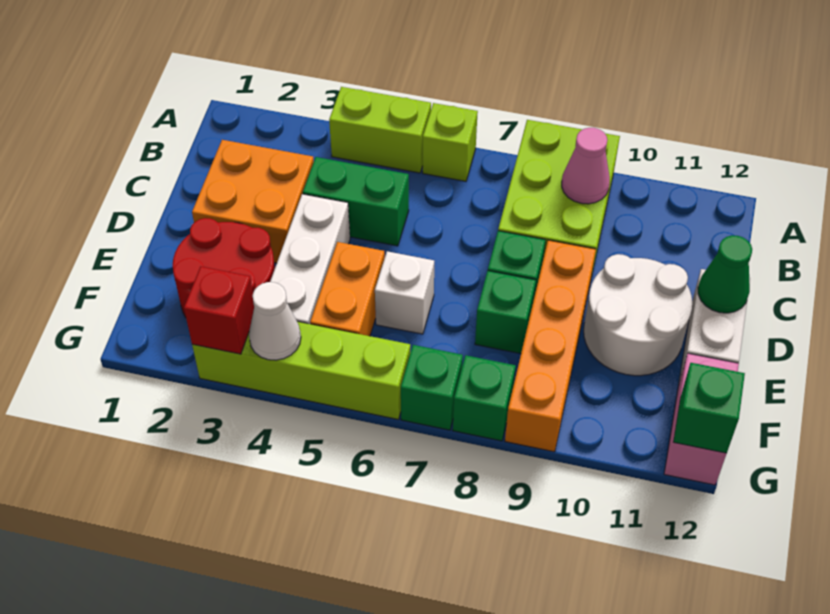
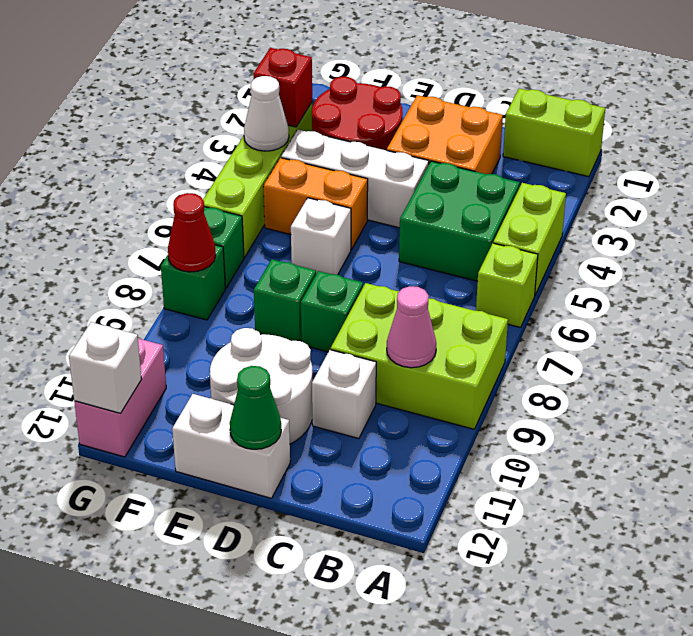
none -> lime 1x2 brick [503,88,605,177]
green 1x2 brick [303,157,409,246] -> green 2x2 brick [399,161,520,281]
none -> white 1x1 brick [312,350,376,439]
orange 1x4 brick [505,240,596,452] -> none
pink 1x2 brick [664,353,739,485] -> pink 1x2 brick turned to [74,338,166,457]
none -> red 1x1 cone [168,193,216,272]
green 1x1 brick [673,363,745,453] -> white 1x1 brick [69,322,142,413]

